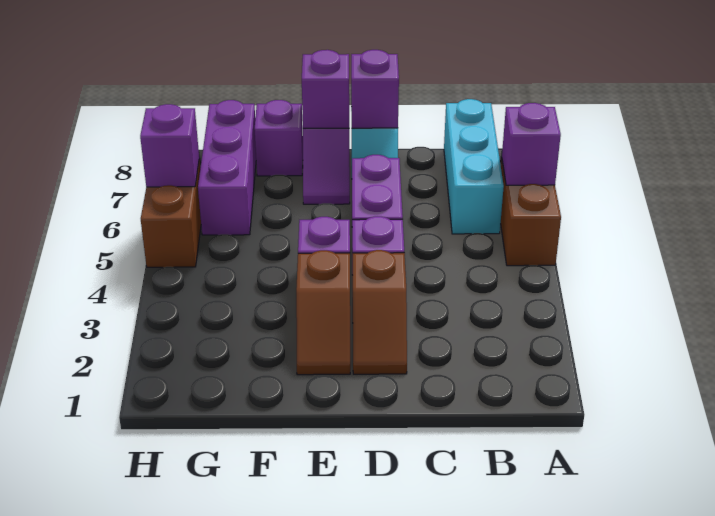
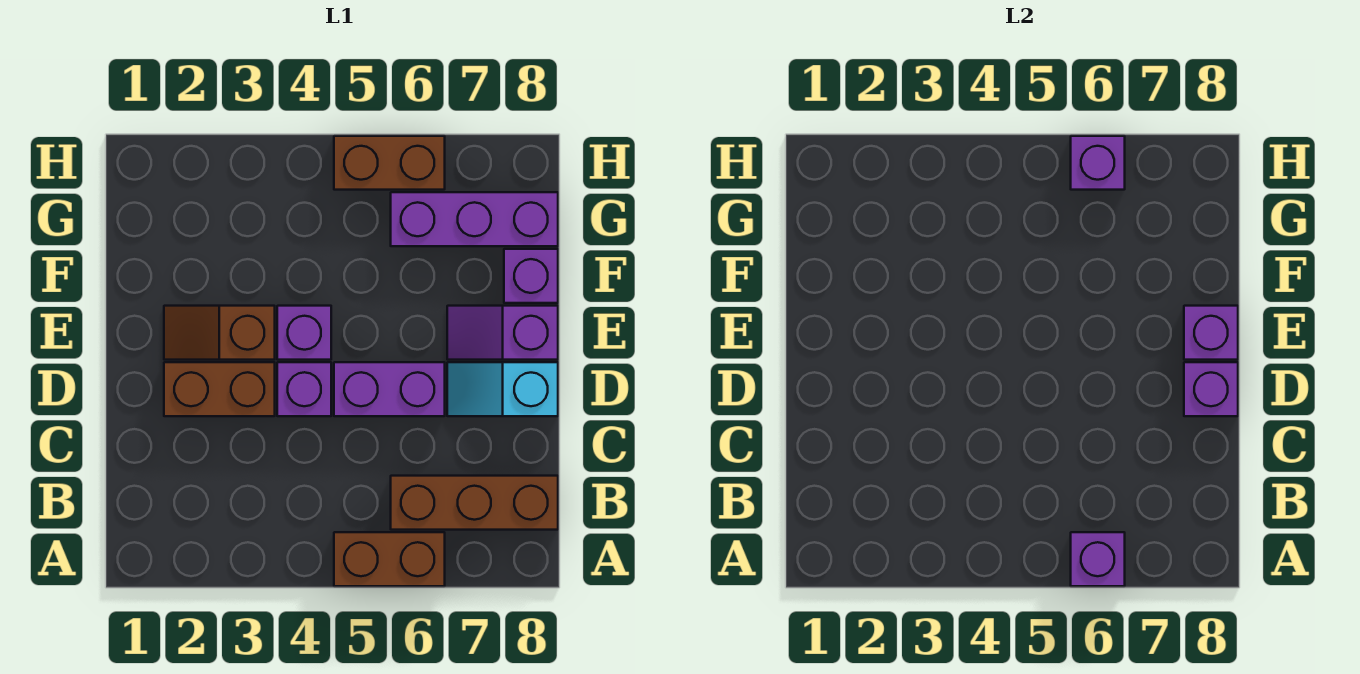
cyan 1x3 brick [444,99,504,234] -> brown 1x3 brick [391,476,558,530]
brown 1x2 slope [353,250,407,374] -> brown 1x2 brick [164,362,275,416]

